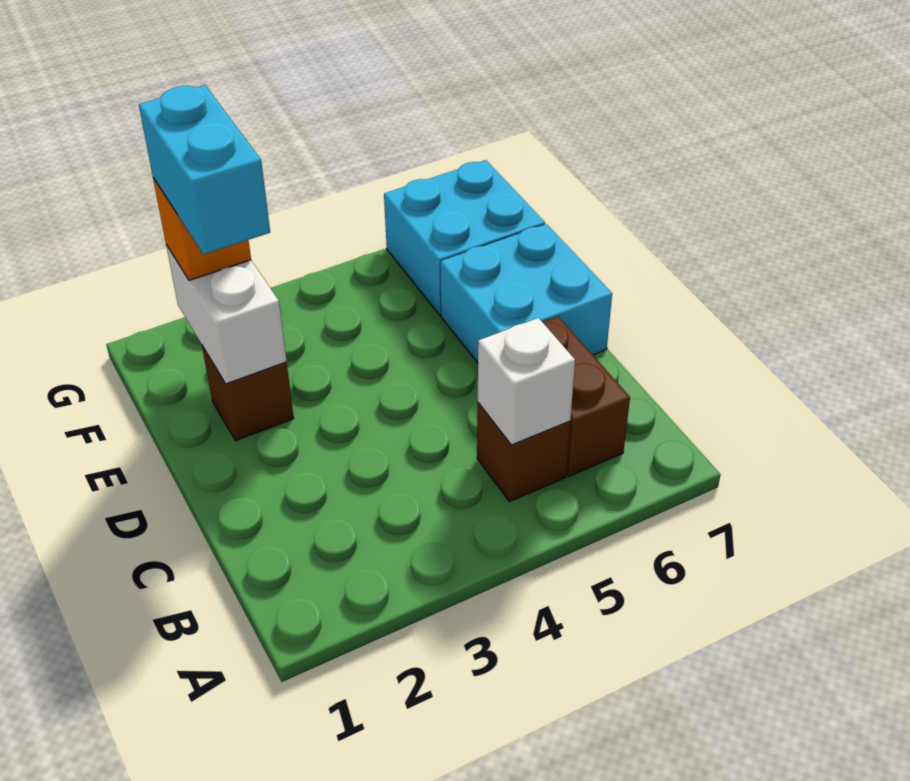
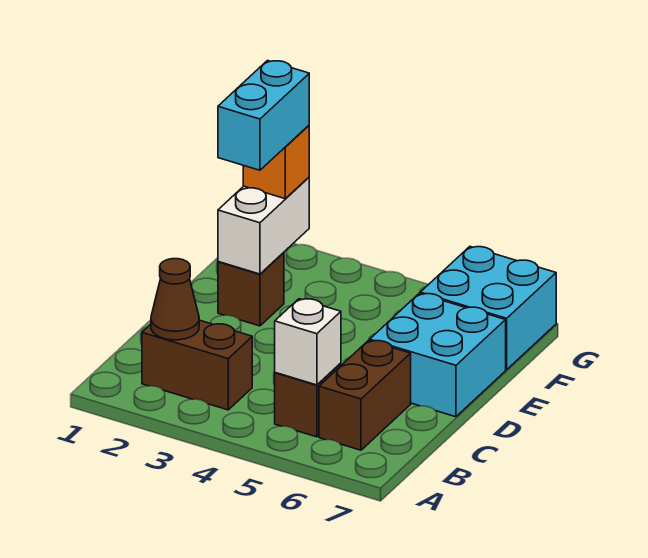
none -> brown 1x2 brick [142,320,252,410]
none -> brown 1x1 cone [151,259,199,340]

